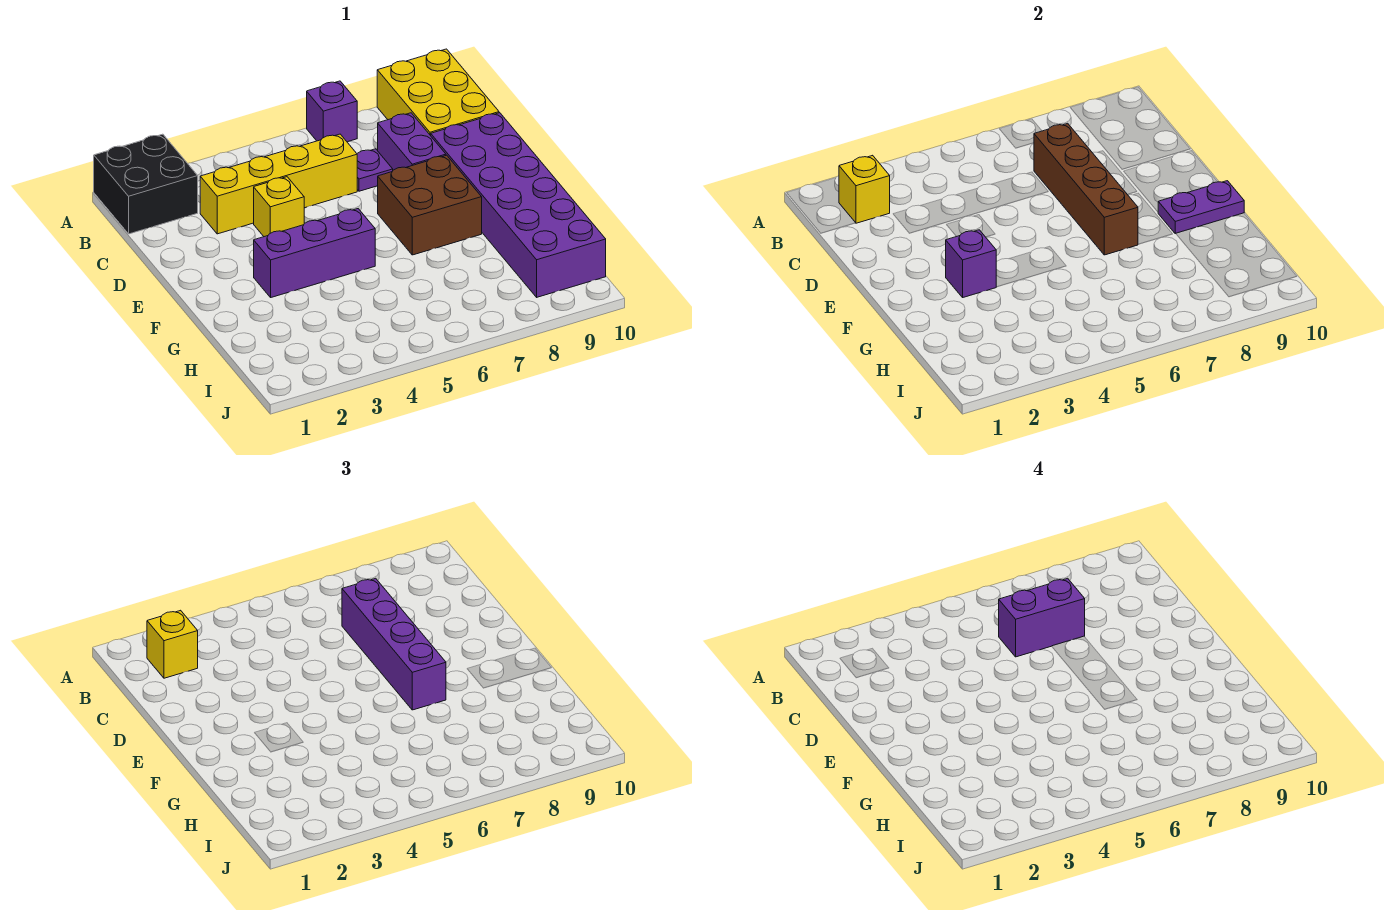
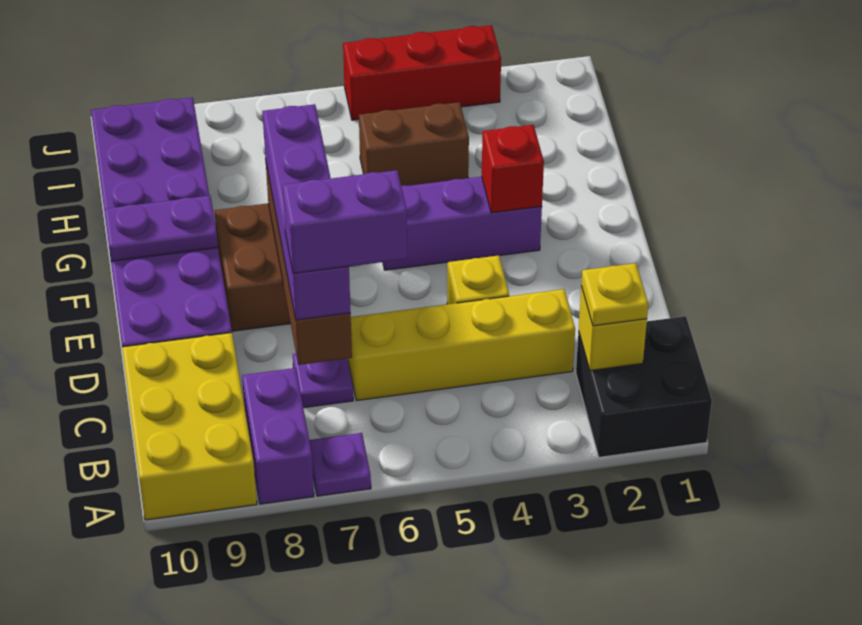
purple 1x1 brick [307,81,357,142] -> purple 1x1 plate [309,433,371,496]
yellow 1x1 brick [147,610,198,678] -> yellow 1x1 plate [581,263,648,326]
purple 1x2 brick [378,113,446,170] -> purple 1x2 brick moved to [242,368,314,504]
purple 1x1 brick [946,230,996,297] -> red 1x1 brick [482,125,544,213]
none -> brown 1x2 brick [359,102,469,186]
none -> red 1x3 brick [343,25,501,120]

